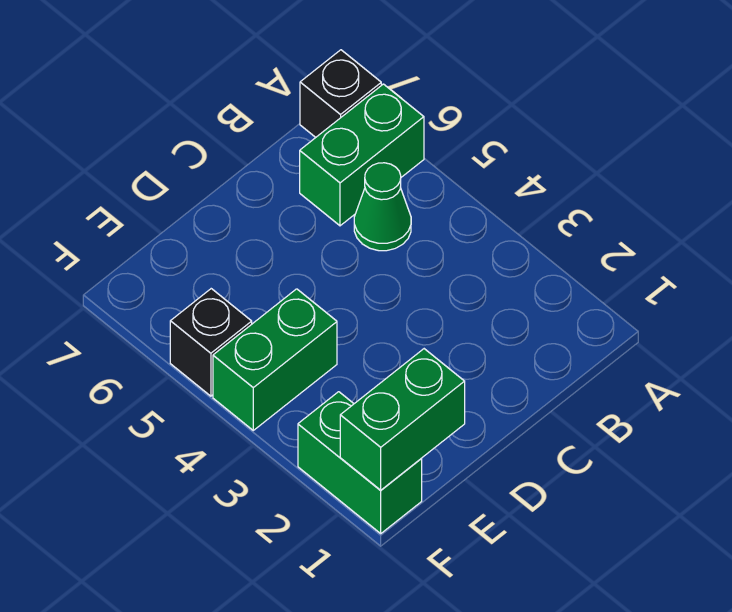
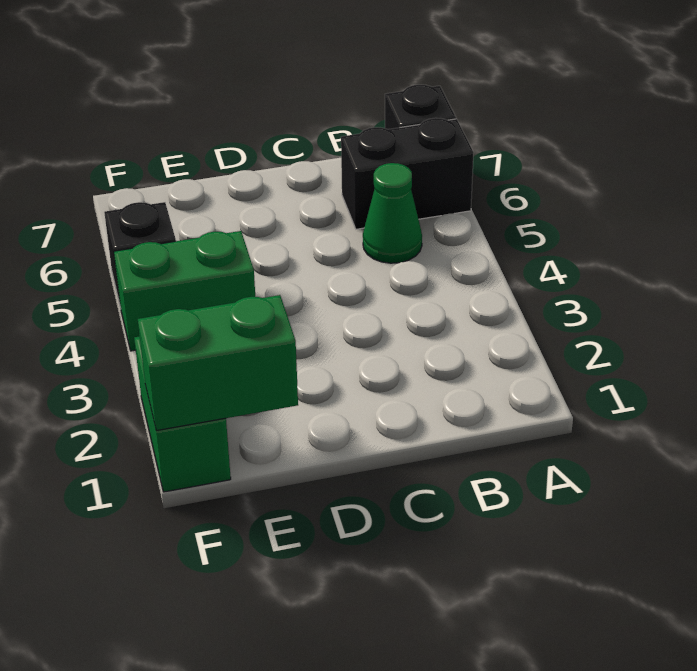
green 1x2 brick [300,84,424,226] -> black 1x2 brick [341,118,474,229]

